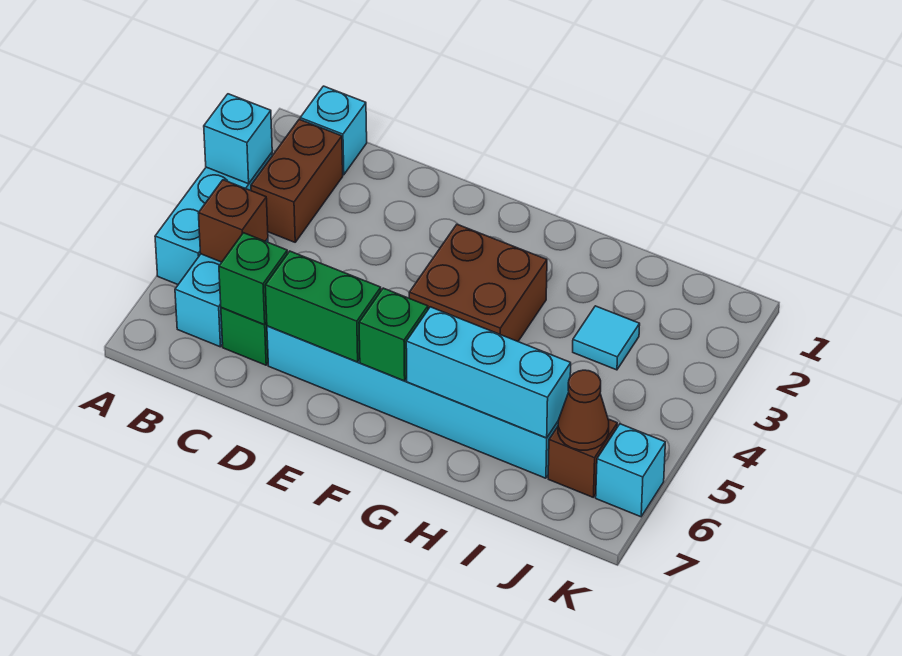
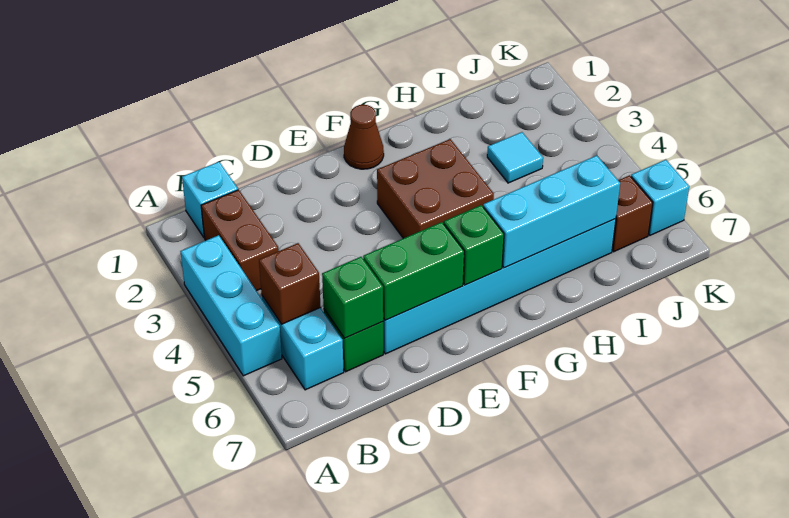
cyan 1x1 brick [204,94,272,184] -> none
brown 1x1 cone [558,370,609,450] -> brown 1x1 cone moved to [344,105,384,169]

